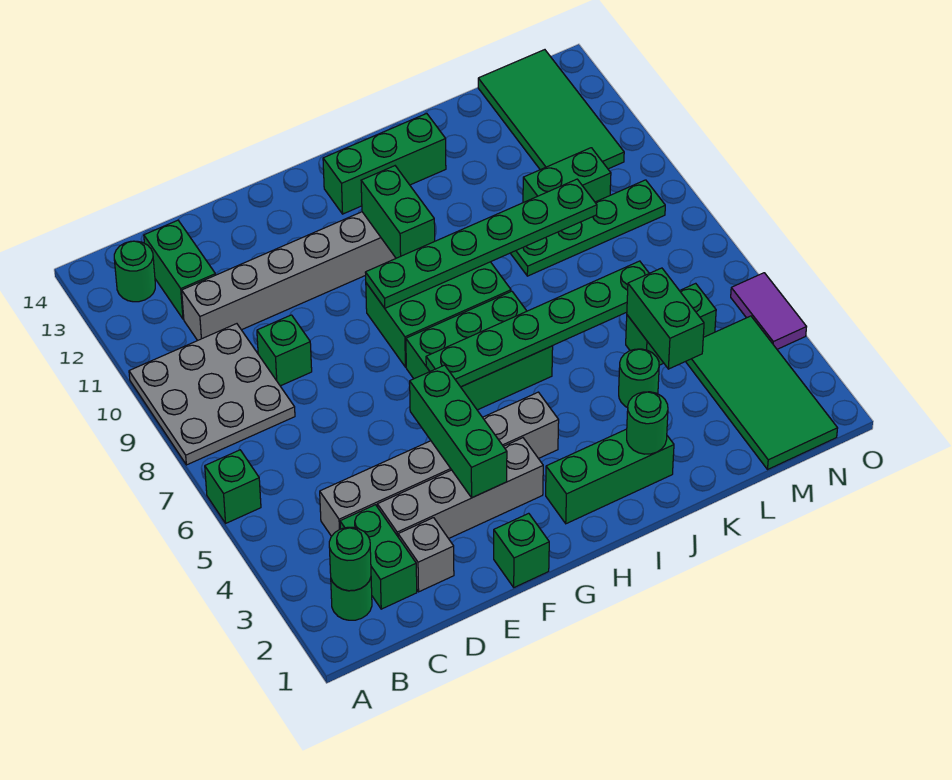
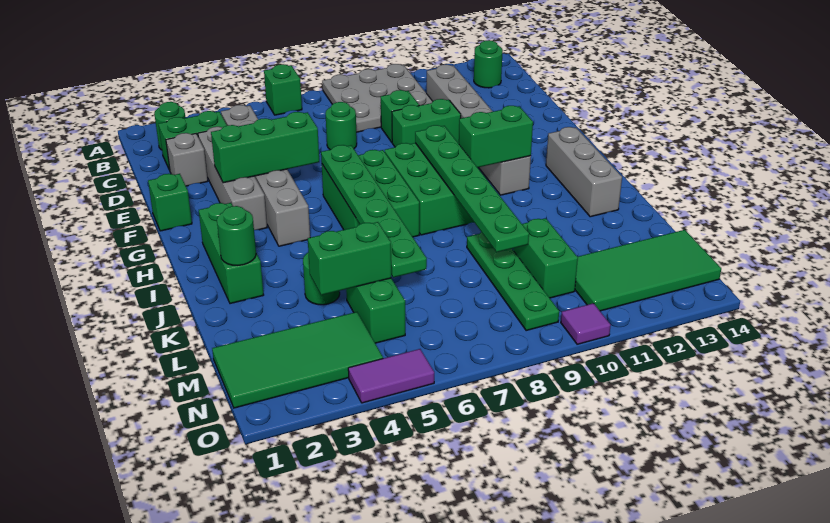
green 1x1 round brick [329,527,371,591] -> green 1x1 round brick moved to [325,102,357,150]
green 1x2 brick [144,220,215,319] -> green 1x2 brick moved to [392,99,461,147]
green 1x3 brick [323,114,446,214] -> grey 1x3 brick [546,127,622,217]
none -> purple 1x1 tile [561,303,611,344]

